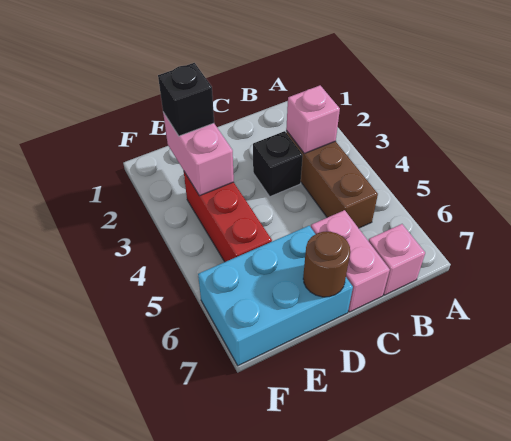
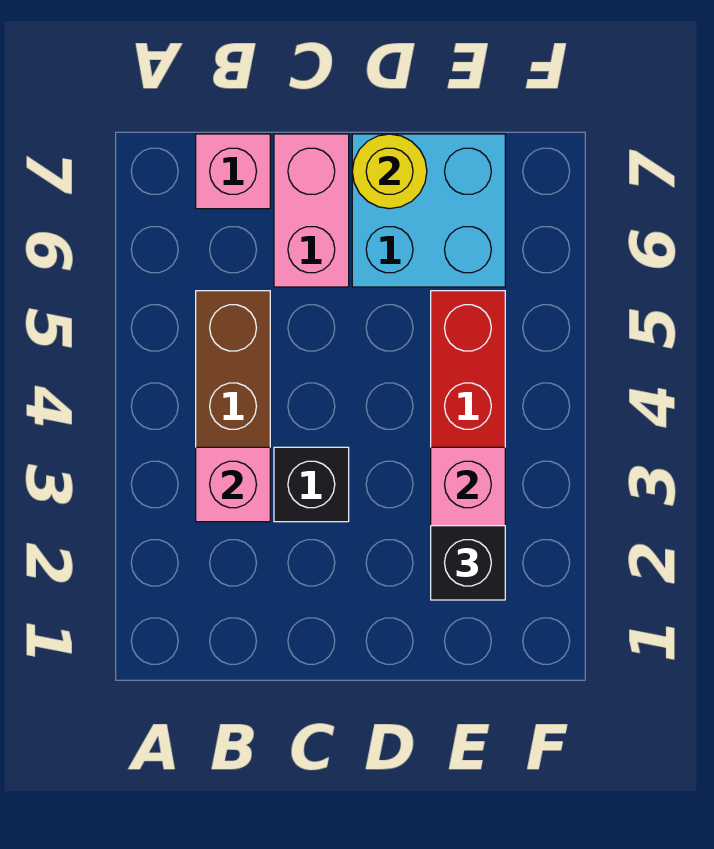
cyan 2x3 brick [198,226,353,366] -> cyan 2x2 brick [352,134,505,287]
brown 1x1 round brick [303,232,350,297] -> yellow 1x1 round brick [352,134,427,209]

